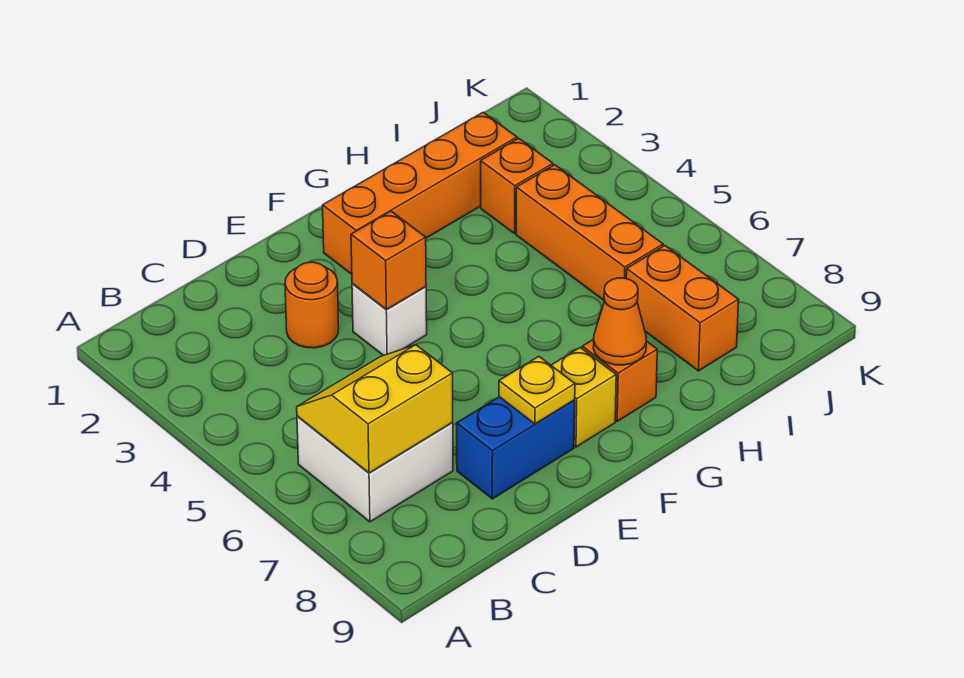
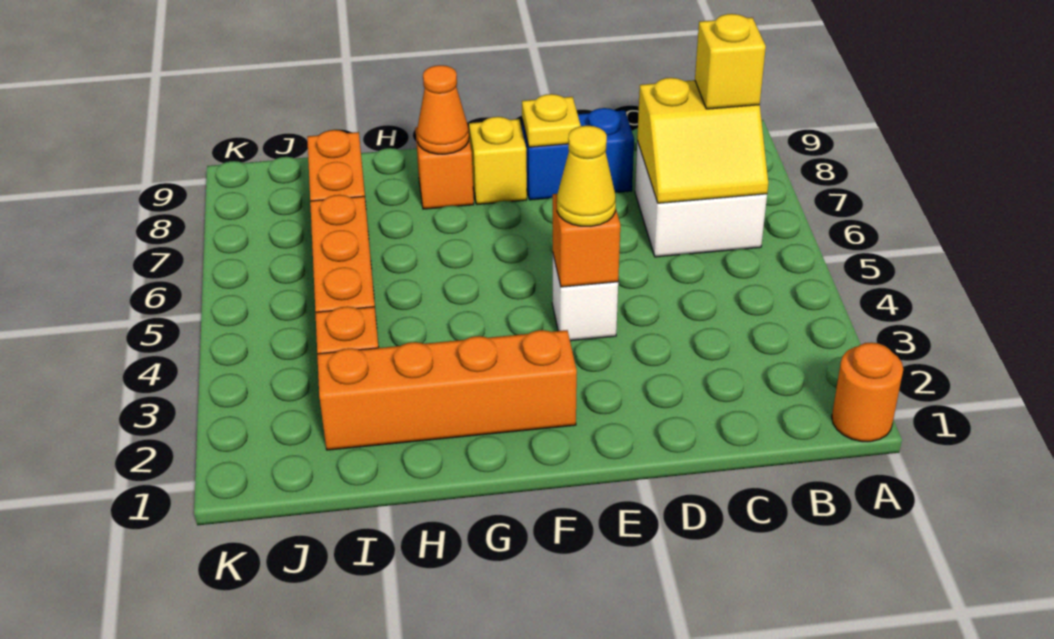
none -> yellow 1x1 brick [695,14,766,109]
orange 1x1 round brick [285,262,339,348] -> orange 1x1 round brick moved to [832,342,903,442]
none -> yellow 1x1 cone [557,126,616,226]

